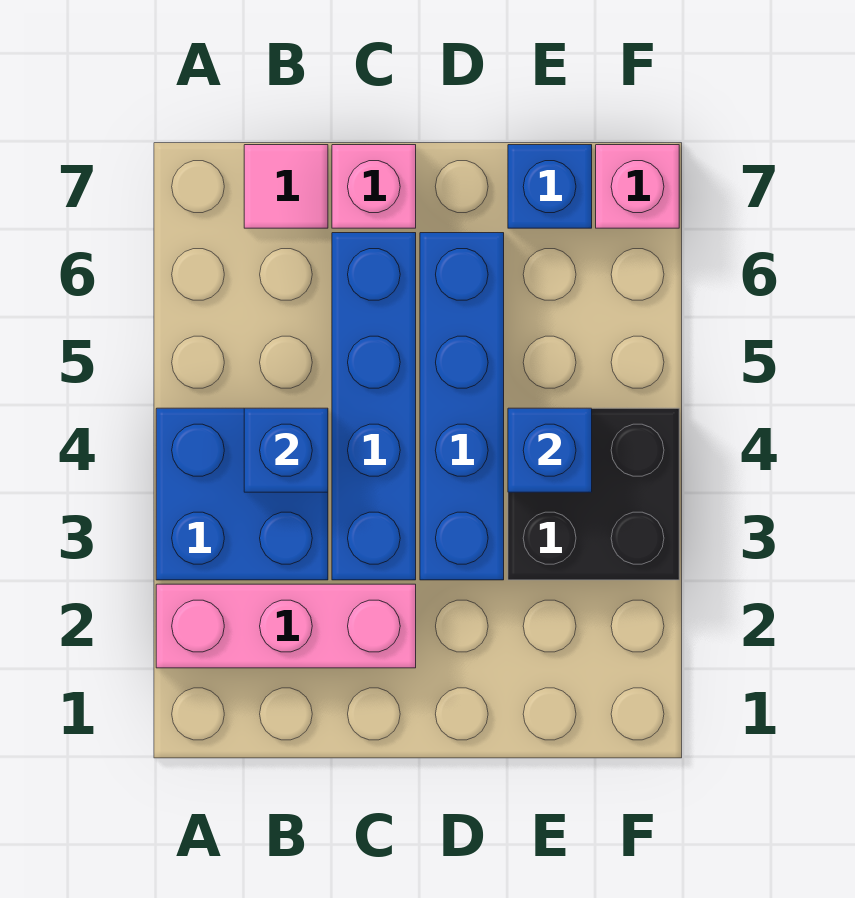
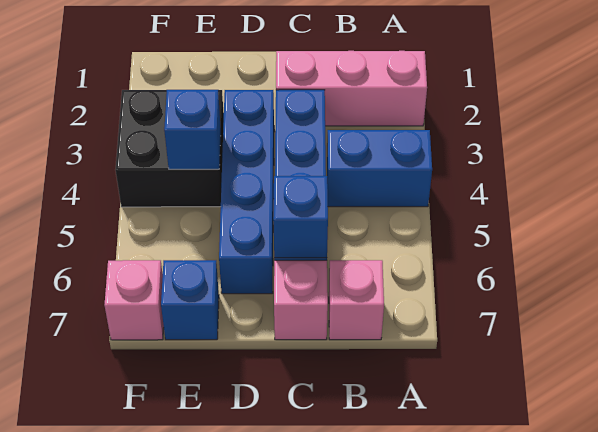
blue 2x2 brick [156,408,328,580] -> blue 1x2 brick [327,130,432,207]
blue 1x1 brick [244,408,328,492] -> blue 1x1 brick moved to [273,176,328,258]
pink 1x1 tile [244,145,328,228] -> pink 1x1 brick [329,260,384,340]

